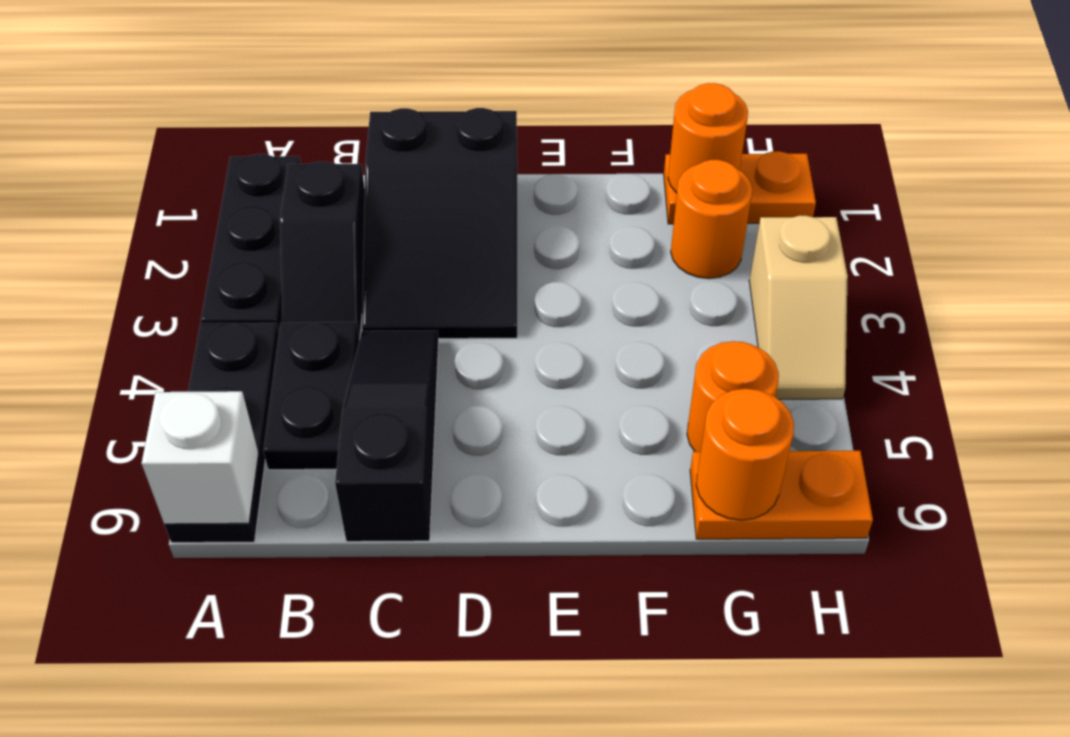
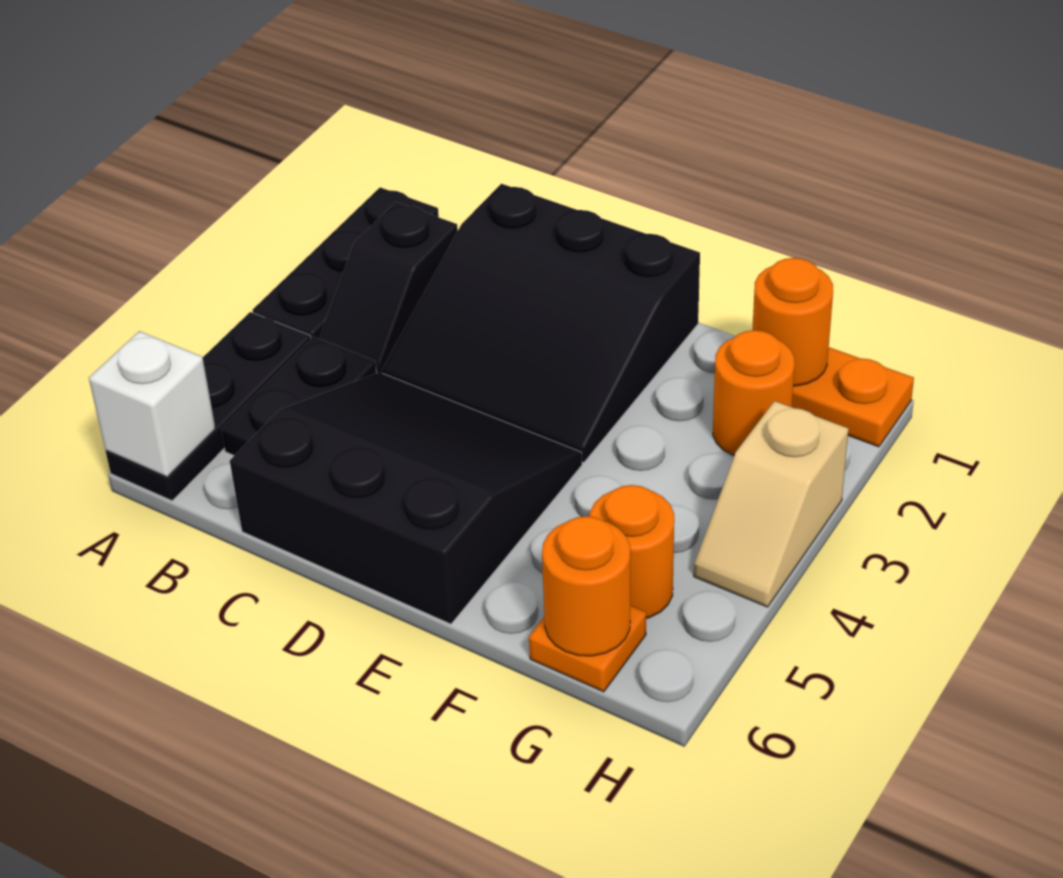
black 2x3 slope [362,108,517,339] -> black 3x3 slope [382,184,700,463]
black 1x3 slope [335,330,439,542] -> black 3x3 slope [230,372,582,624]
orange 1x2 plate [690,451,873,539] -> orange 1x1 plate [529,605,646,692]

